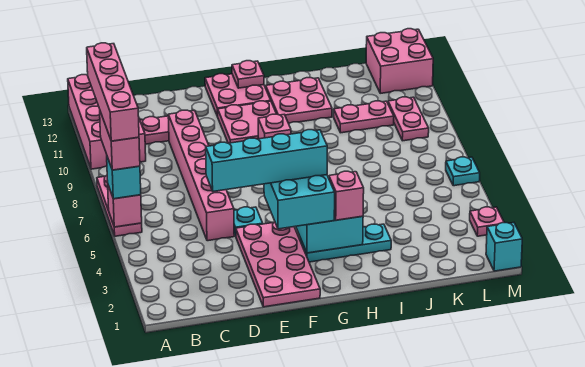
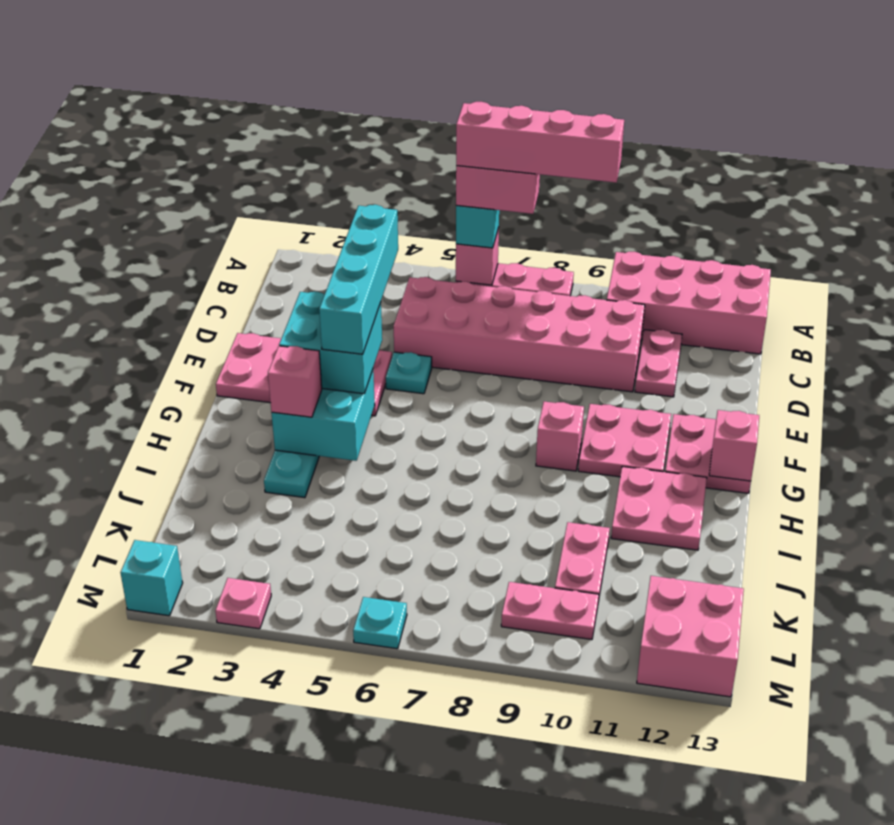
pink 1x6 brick [168,110,234,241] -> pink 2x6 brick [394,277,645,392]
pink 1x1 plate [232,61,264,88] -> pink 1x1 brick [709,410,759,481]

